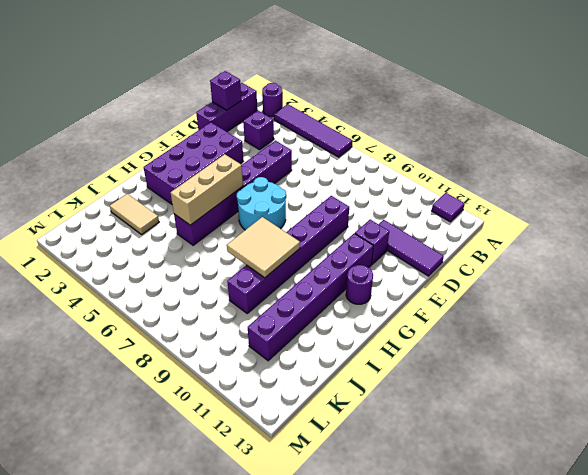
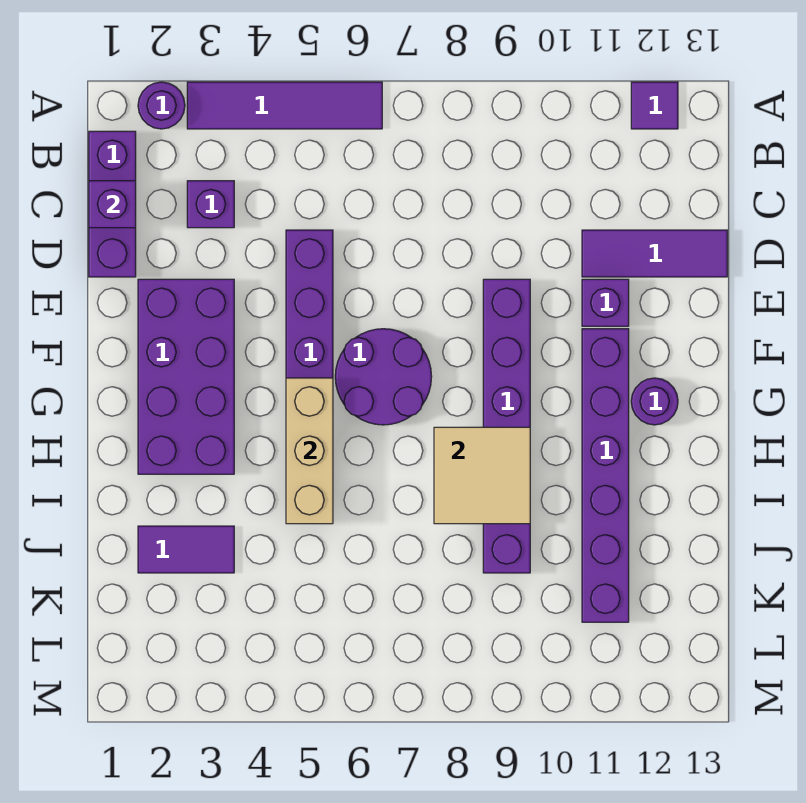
cyan 2x2 round brick [237,177,286,230] -> purple 2x2 round brick [335,329,432,425]
tan 1x2 tile [110,194,159,234] -> purple 1x2 tile [138,526,234,573]

